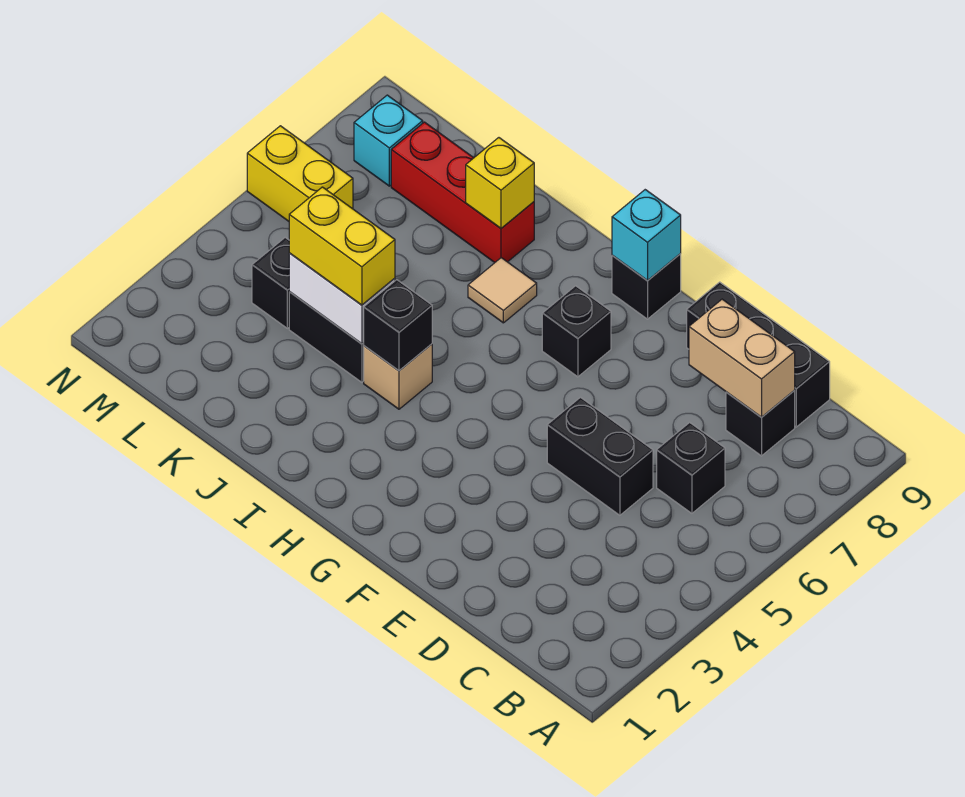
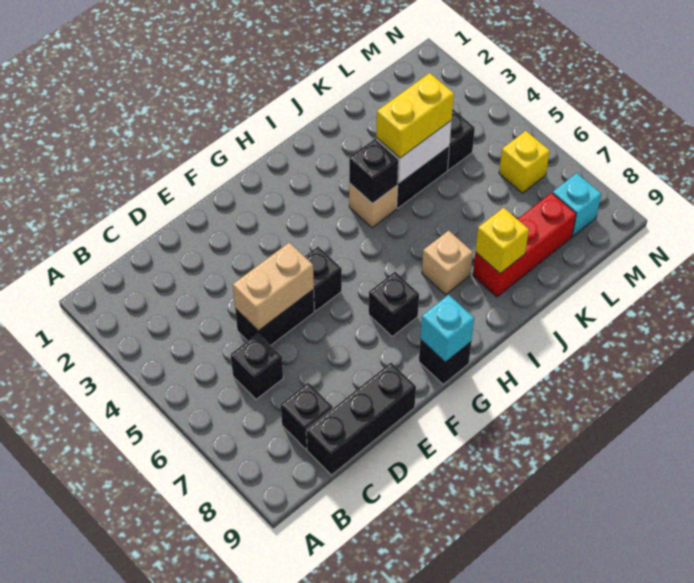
tan 1x2 brick [689,299,795,417] -> tan 1x2 brick moved to [233,243,314,331]
none -> black 1x1 brick [304,247,342,311]
tan 1x1 tile [468,258,537,323] -> tan 1x1 brick [422,231,473,295]
yellow 1x2 brick [247,126,353,221] -> yellow 1x1 brick [499,131,550,193]

